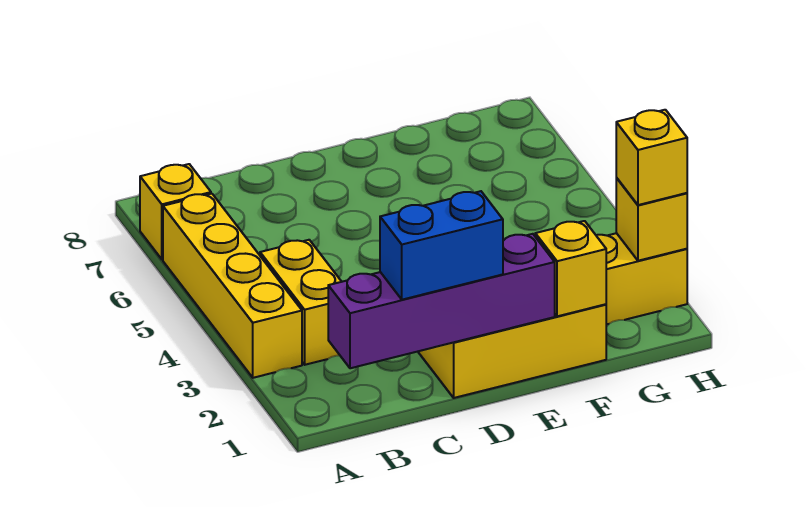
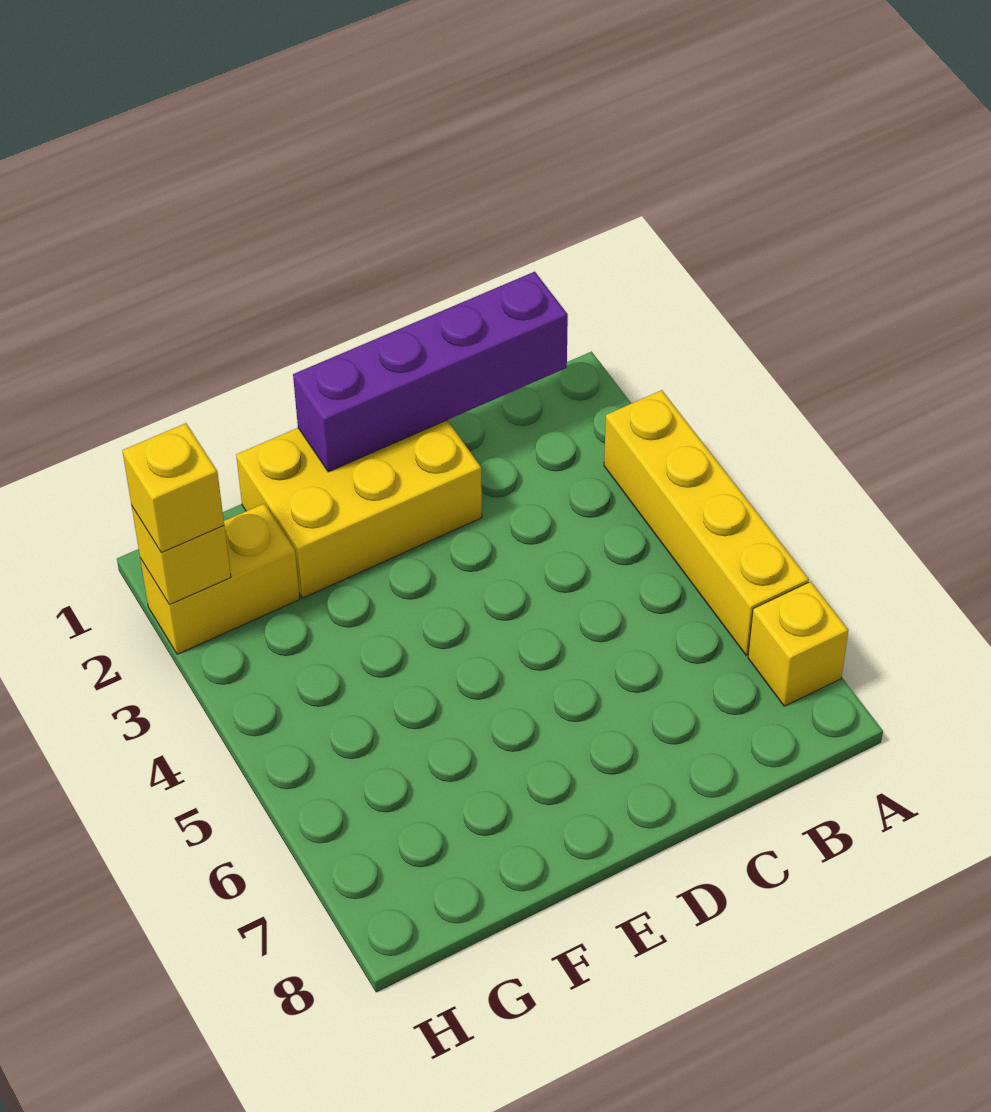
yellow 1x2 brick [260,240,342,365] -> none
blue 1x2 brick [380,191,503,300] -> none
yellow 1x1 brick [535,221,606,316] -> none

